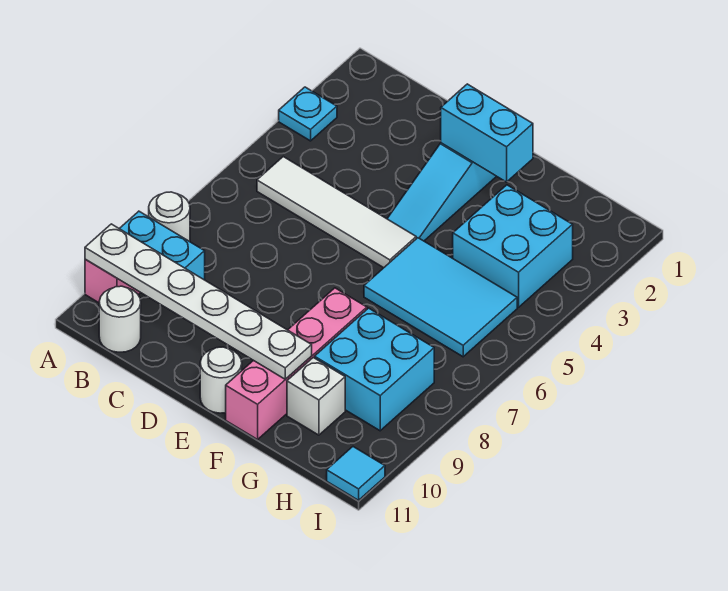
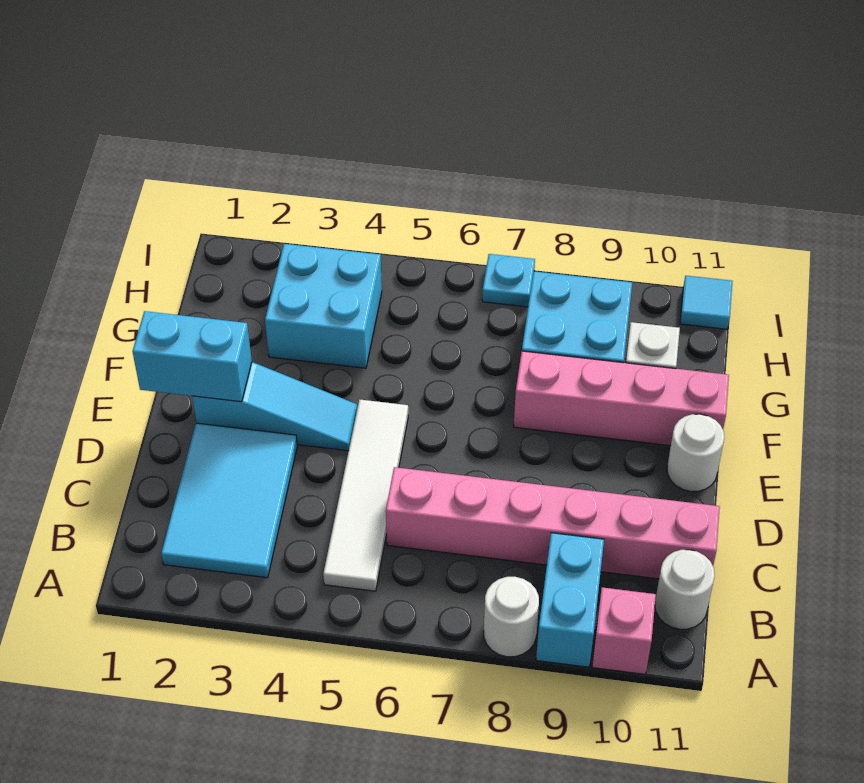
cyan 1x1 plate [279,87,337,141] -> cyan 1x1 plate moved to [482,254,535,307]
white 1x6 plate [85,224,312,379] -> none
none -> pink 1x6 brick [386,467,720,579]
cyan 1x2 brick [441,84,533,182] -> cyan 1x2 brick turned to [133,311,252,402]
cyan 2x3 tile [364,238,517,357] -> cyan 2x3 tile moved to [161,423,297,578]

